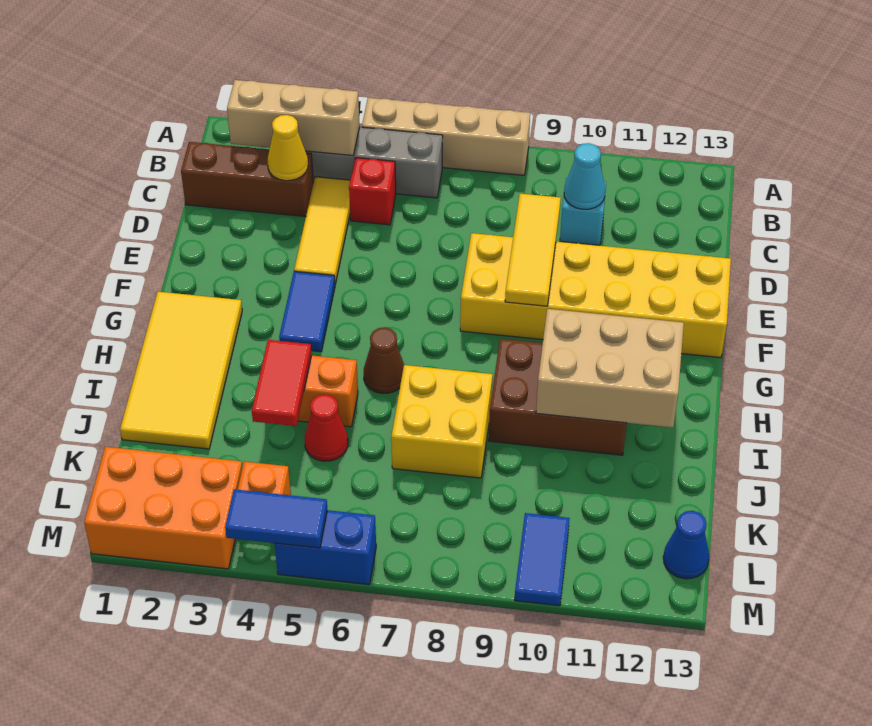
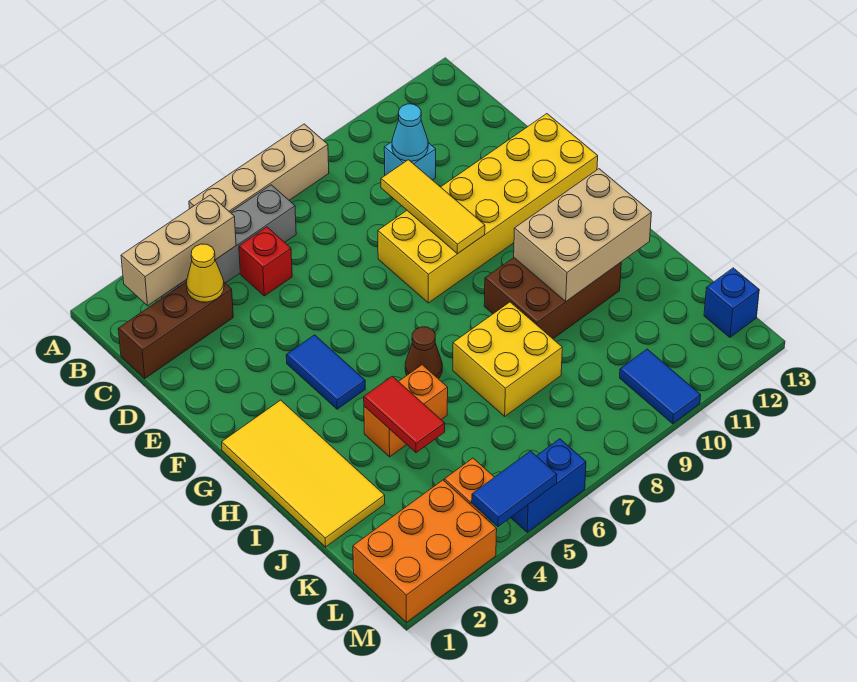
yellow 1x3 tile [294,177,350,284] -> none
red 1x1 cone [305,394,348,461] -> none
blue 1x1 cone [663,511,709,579] -> blue 1x1 brick [704,268,759,337]

